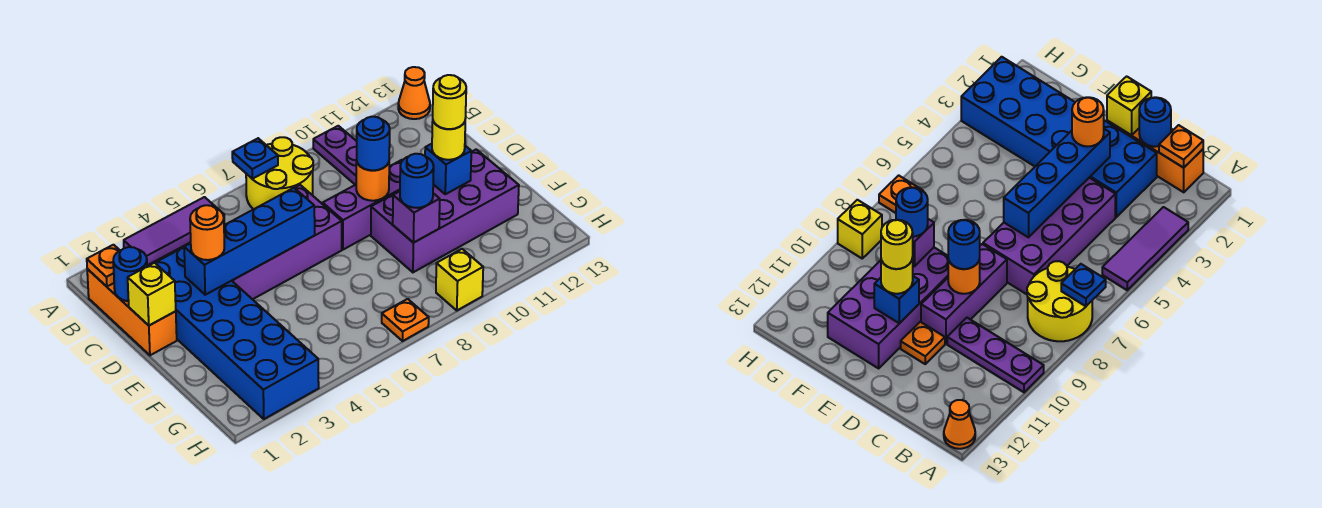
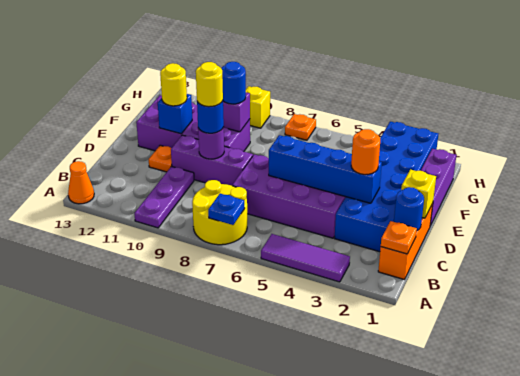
orange 1x1 round brick [356,160,389,201] -> purple 1x1 round brick [198,127,224,159]
none -> purple 1x3 brick [421,149,456,226]
yellow 1x1 round brick [433,75,466,129] -> yellow 1x1 round brick moved to [196,62,223,107]

